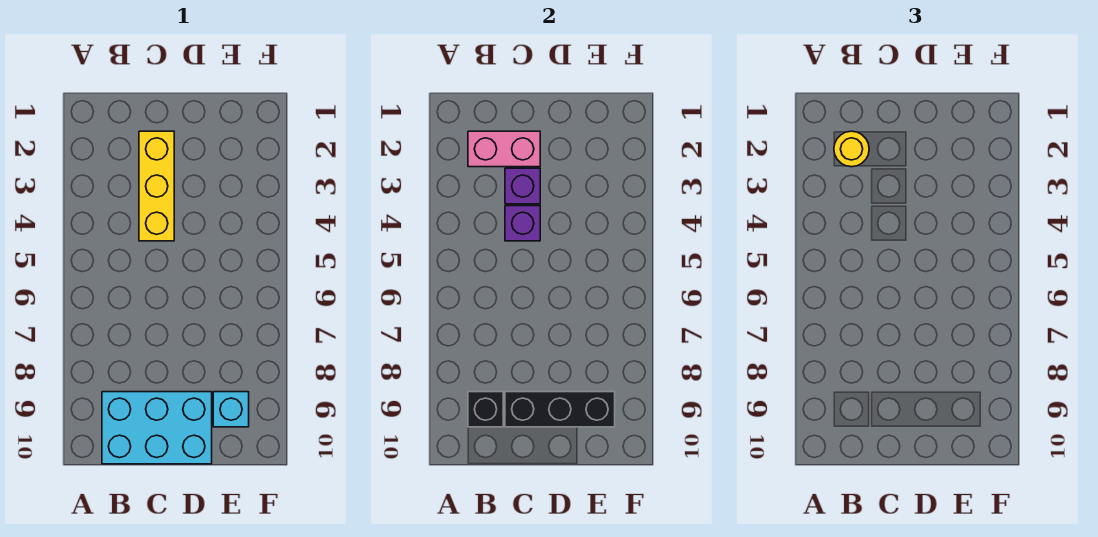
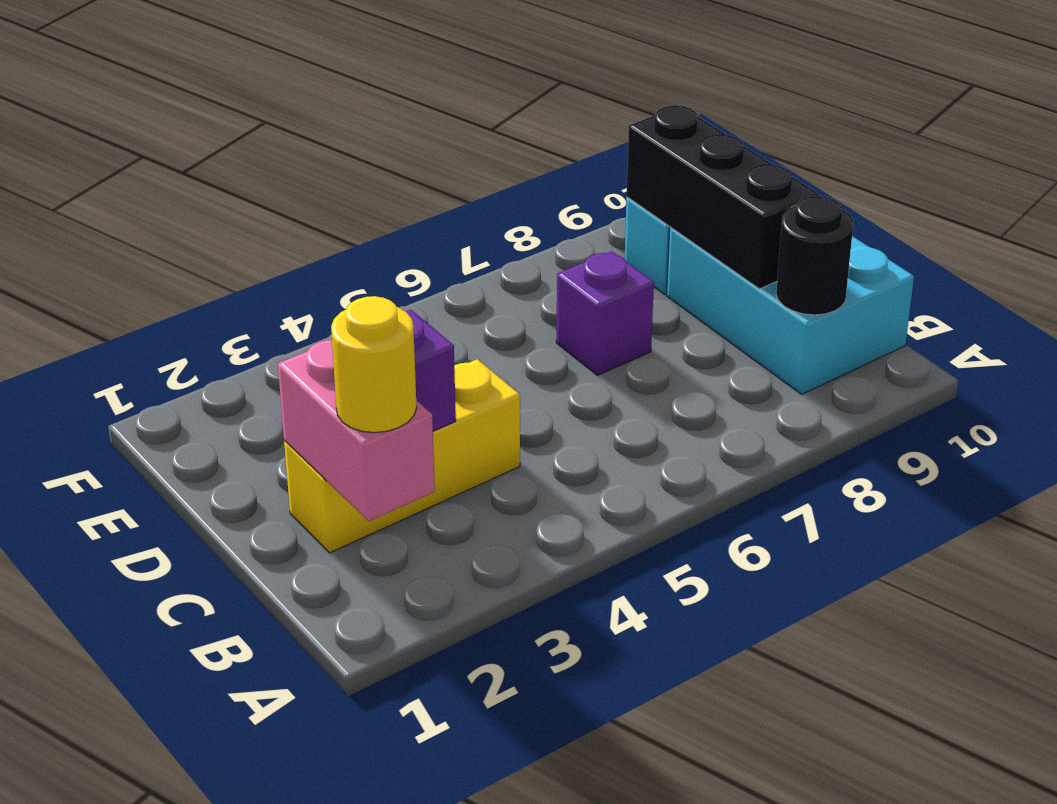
black 1x1 brick [468,392,503,427] -> black 1x1 round brick [776,196,853,315]
purple 1x1 brick [505,206,540,241] -> purple 1x1 brick moved to [556,251,654,375]

